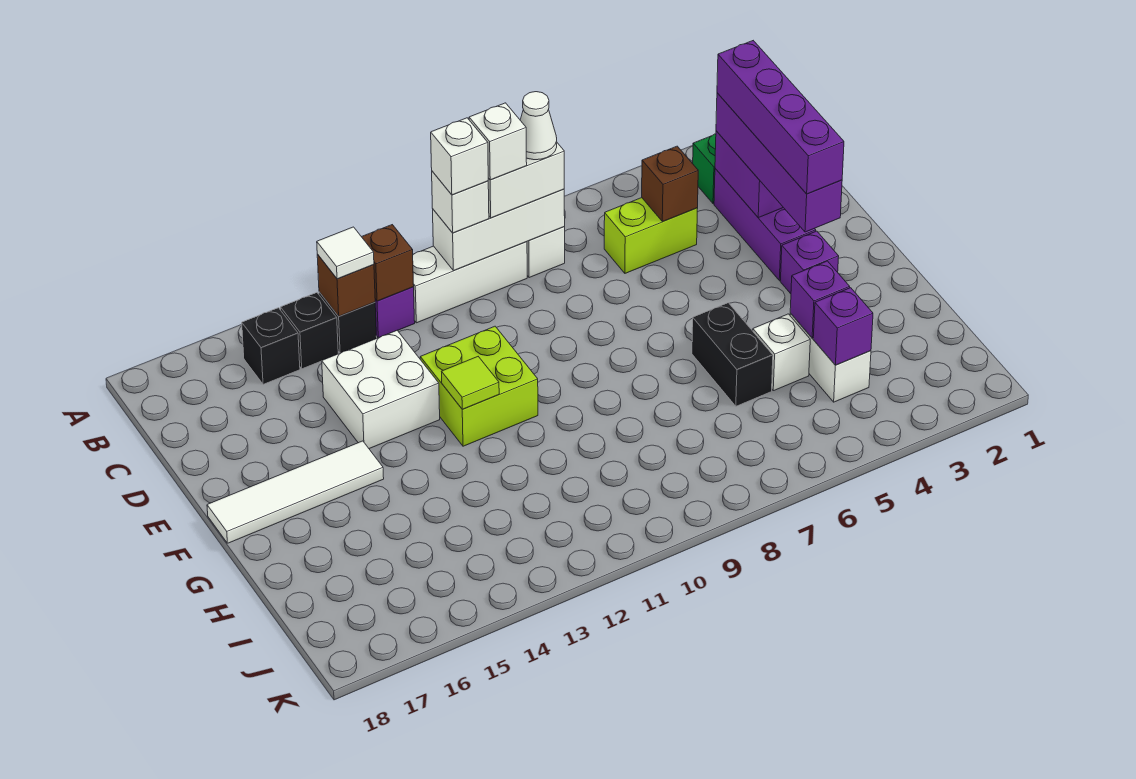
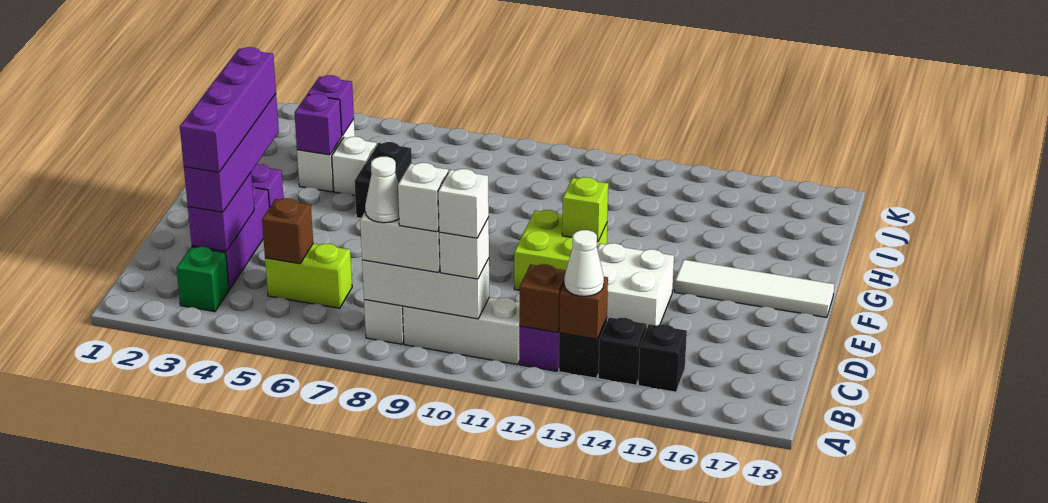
white 1x1 tile [317,227,374,279] -> white 1x1 cone [564,230,604,296]
lime 1x1 tile [442,357,499,409] -> lime 1x1 brick [562,177,608,242]

